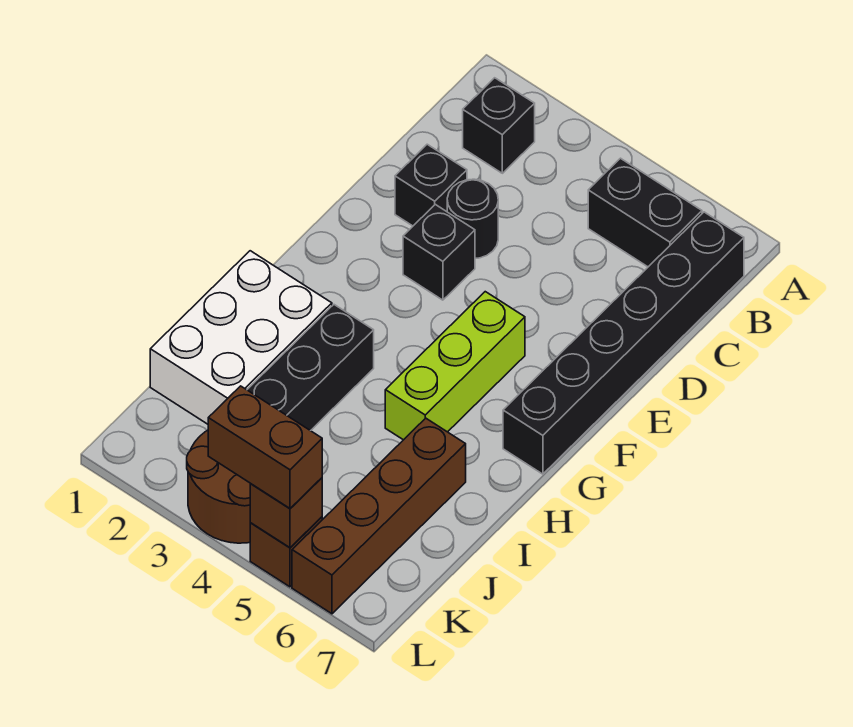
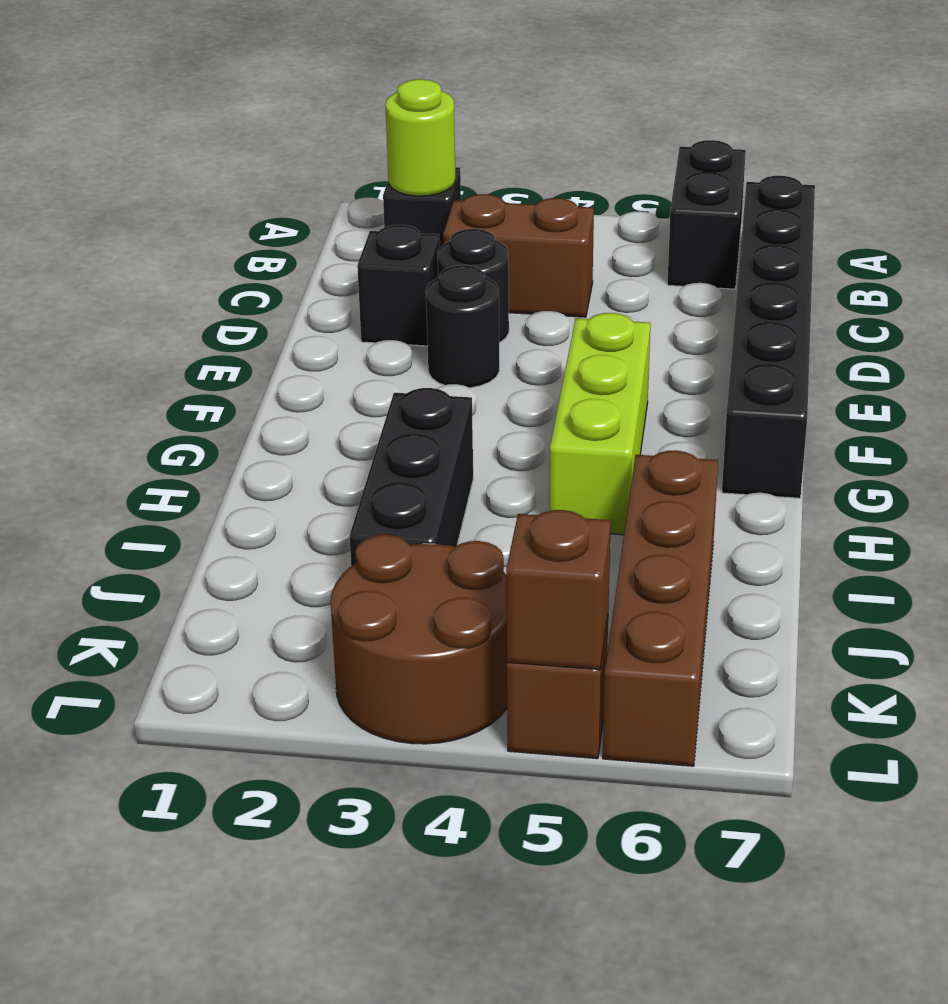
none -> lime 1x1 round brick [385,79,455,196]
black 1x2 brick [588,158,702,267] -> black 1x2 brick turned to [667,140,746,289]
black 1x1 brick [403,204,475,300] -> black 1x1 round brick [426,265,500,388]
white 2x3 brick [150,251,332,424] -> none
brown 1x2 brick [208,386,322,508] -> brown 1x2 brick moved to [443,194,594,317]

